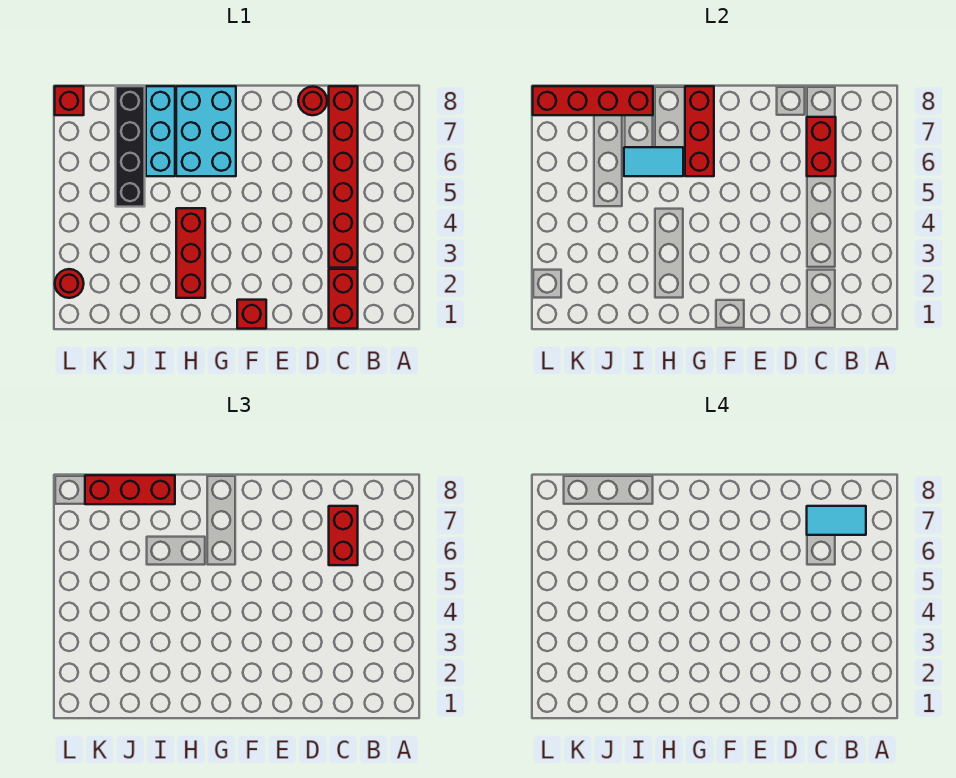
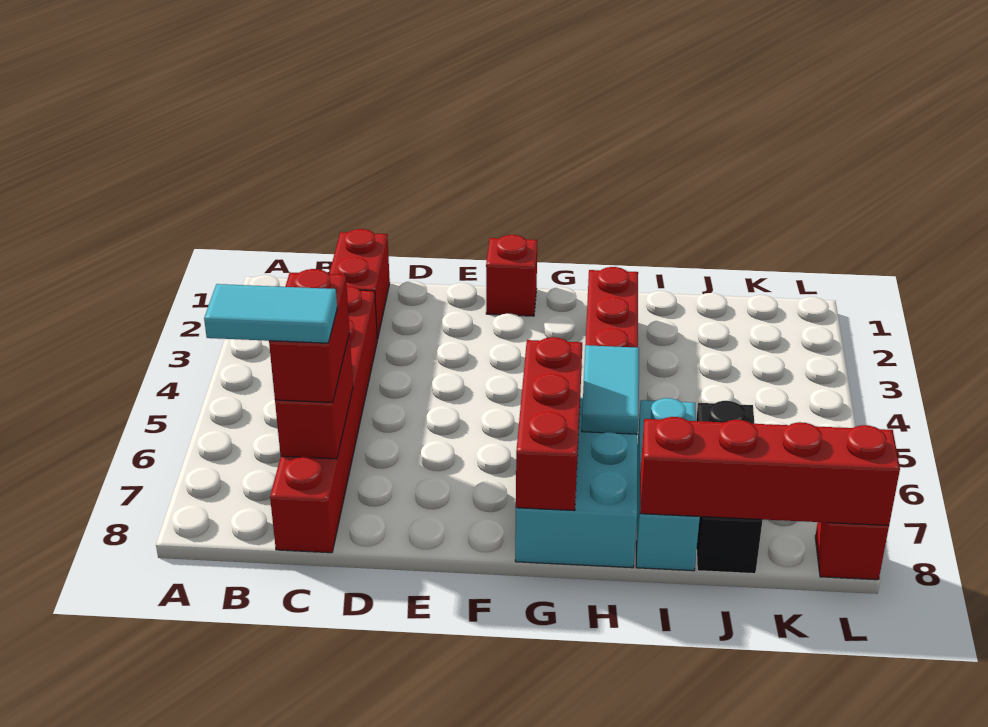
red 1x1 round brick [298,86,327,115] -> none
cyan 1x2 tile [624,147,683,176] -> cyan 1x2 tile turned to [582,345,639,434]
red 1x3 brick [85,475,175,504] -> none
black 1x4 brick [116,86,145,207] -> black 1x3 brick [696,401,763,574]
red 1x1 round brick [55,269,84,298] -> none

